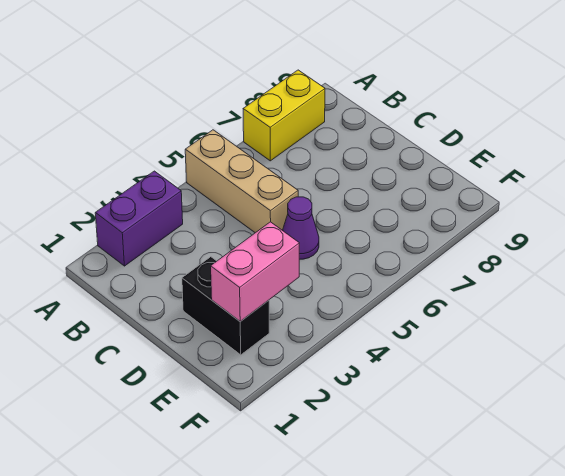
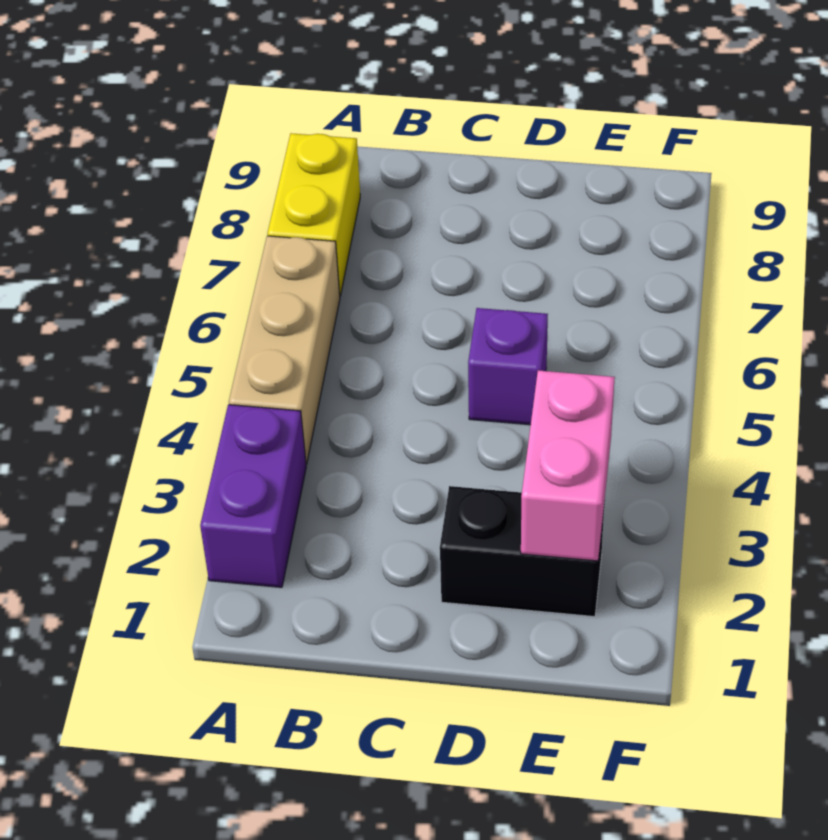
tan 1x3 brick [185,130,298,233] -> tan 1x3 brick turned to [229,236,340,465]
purple 1x1 cone [283,197,319,259] -> purple 1x1 brick [468,308,548,425]

